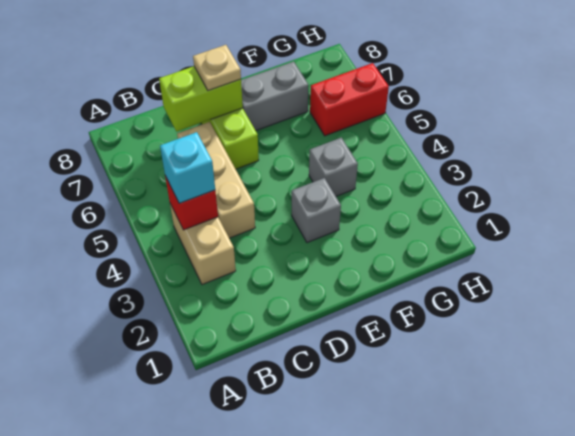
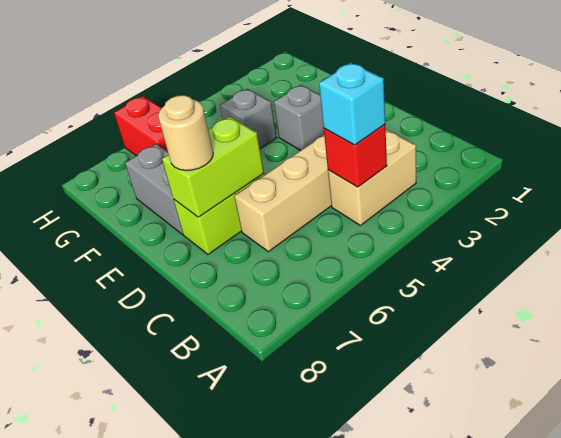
lime 1x2 brick [159,66,243,132] -> lime 1x2 brick turned to [162,117,264,217]
tan 1x1 plate [193,45,241,91] -> tan 1x1 round brick [158,95,213,171]

